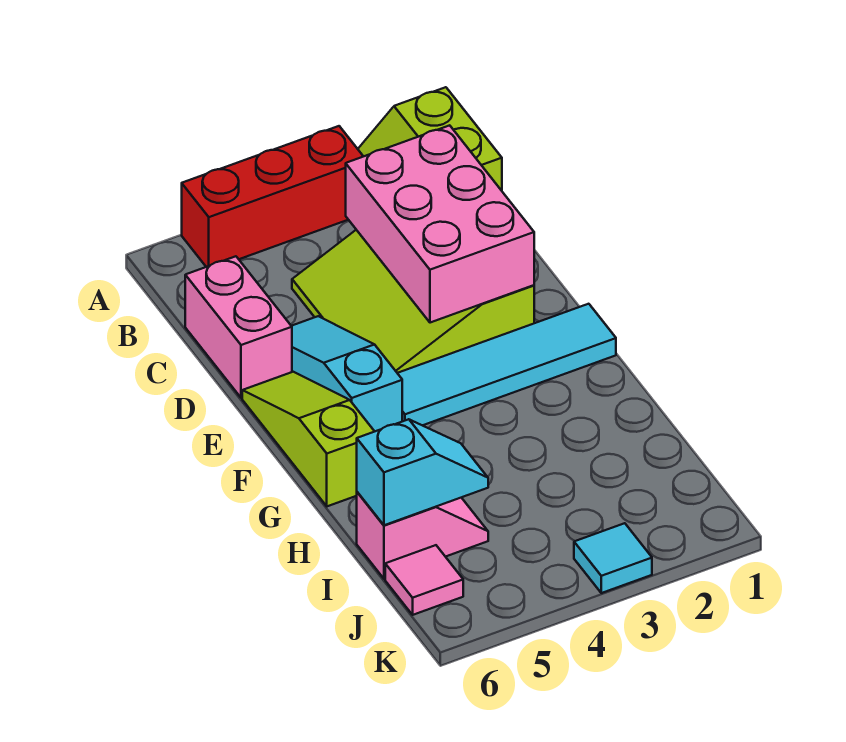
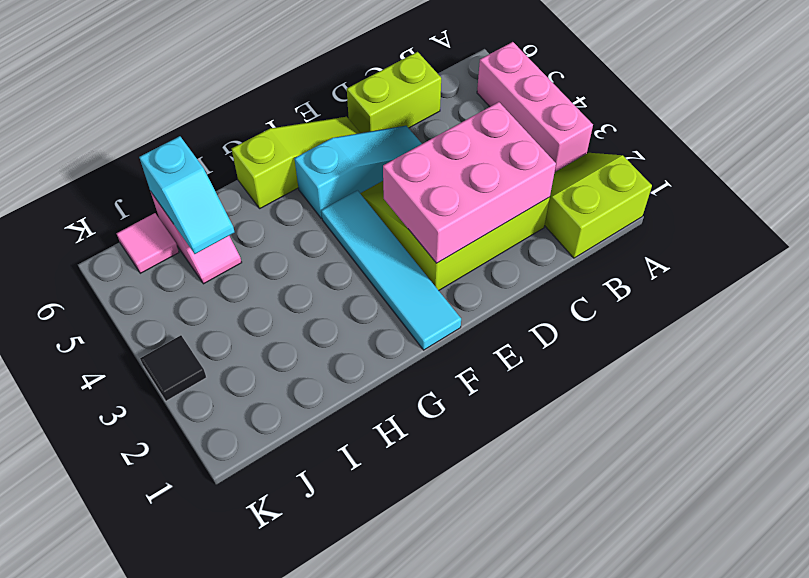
red 1x3 brick [182,126,363,267] -> pink 1x3 brick [477,42,593,172]
pink 1x2 brick [185,256,292,398] -> lime 1x2 brick [347,52,441,133]
cyan 1x1 tile [574,523,652,593] -> black 1x1 tile [140,335,206,401]

